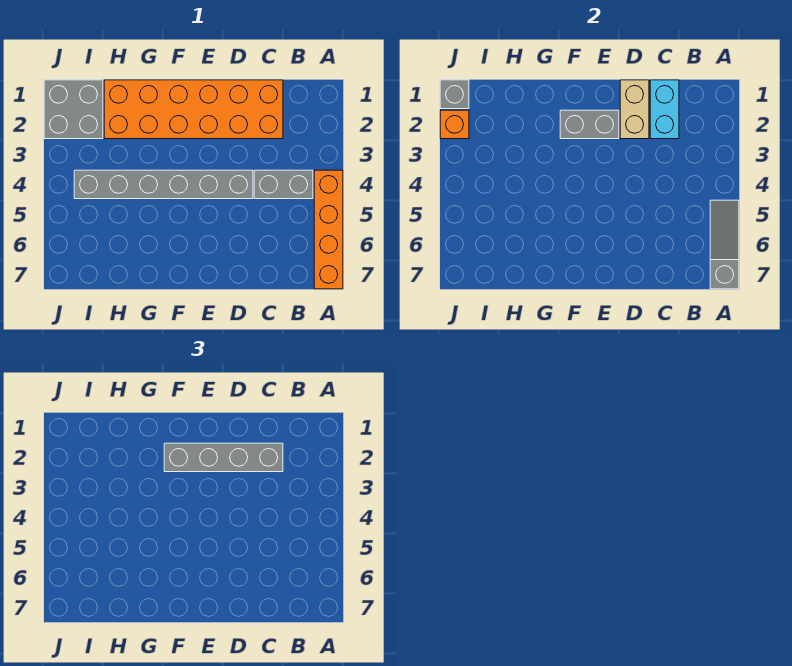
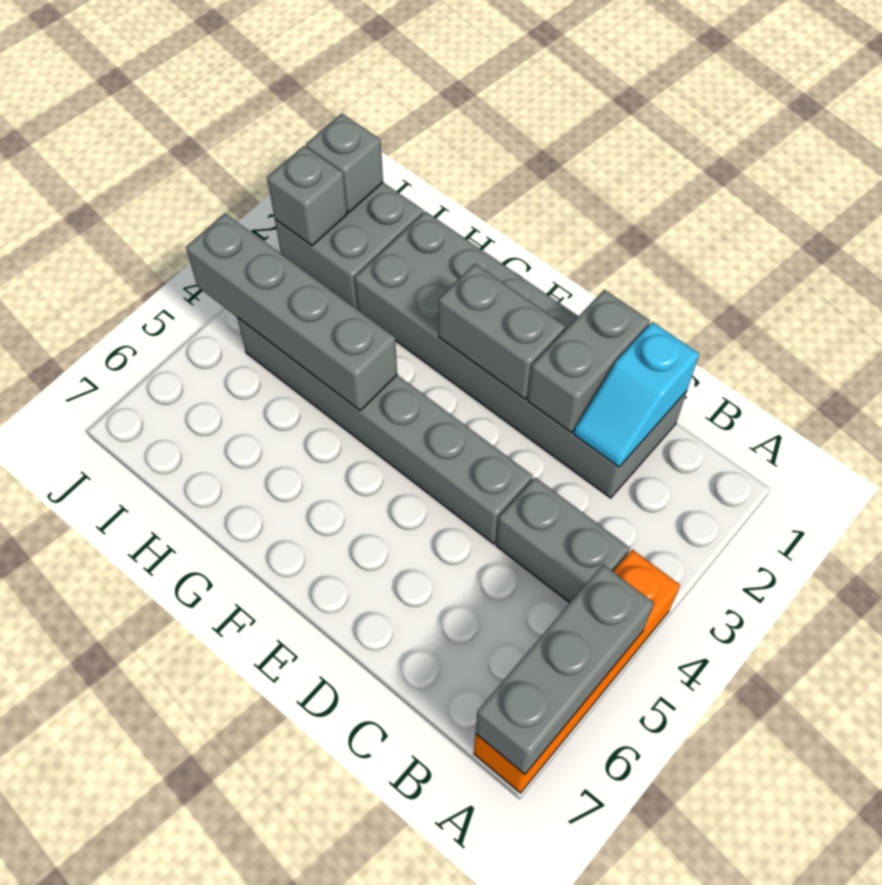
grey 1x3 slope [710,200,739,289] -> grey 1x3 brick [476,565,654,774]
orange 2x6 brick [104,80,283,139] -> grey 2x6 brick [355,211,687,498]
cyan 1x2 brick [650,80,679,139] -> cyan 1x2 slope [574,322,699,467]
grey 1x4 brick [164,443,283,472] -> grey 1x4 brick moved to [186,213,397,410]
tan 1x2 brick [620,80,649,139] -> grey 1x2 brick [528,290,650,433]
orange 1x1 brick [440,110,469,139] -> grey 1x1 brick [267,146,347,246]

